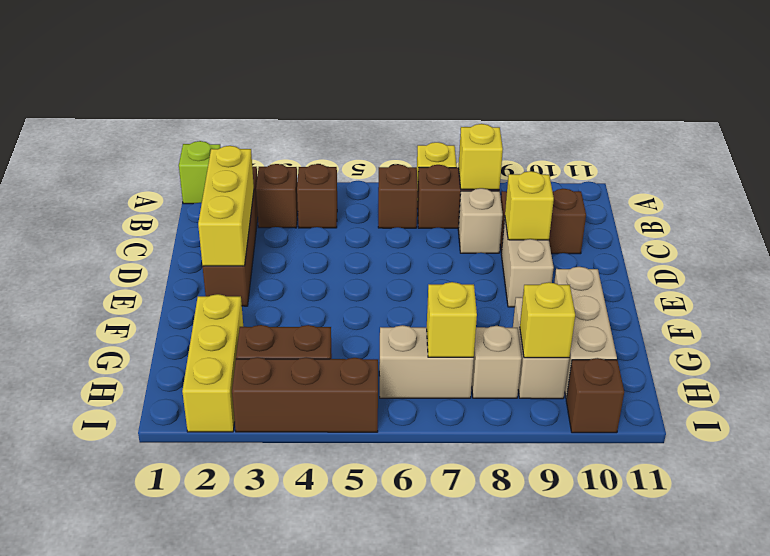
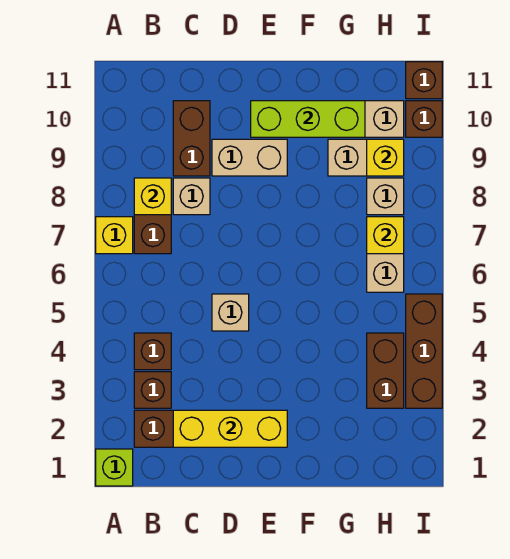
brown 1x1 brick [378,164,418,228] -> brown 1x1 brick moved to [406,62,442,99]
none -> tan 1x1 brick [212,294,249,331]
yellow 1x1 brick [505,171,554,240] -> none
none -> lime 1x3 brick [251,101,365,137]
yellow 1x3 brick [182,294,243,432] -> none

